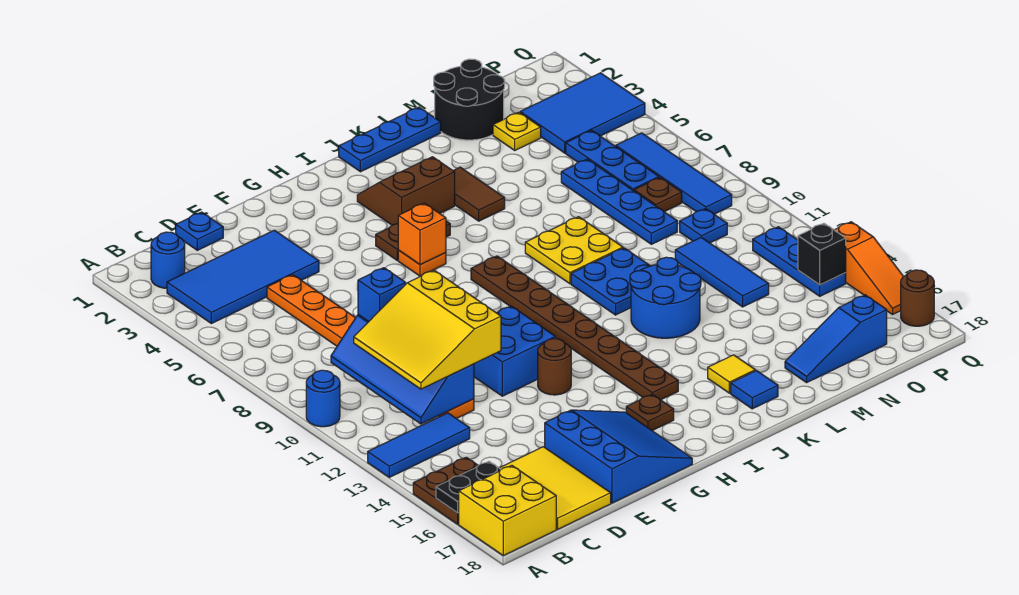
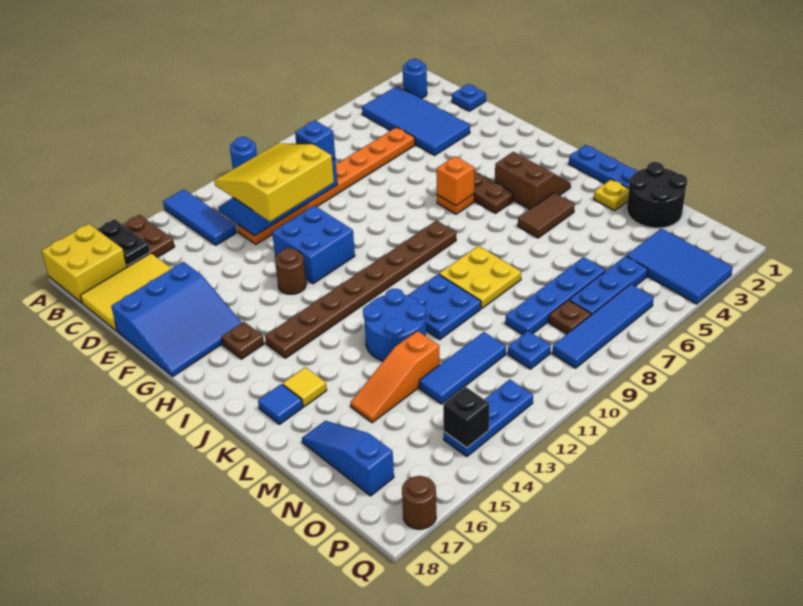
yellow 1x1 plate [493,112,541,150] -> yellow 1x1 plate moved to [594,179,629,211]
orange 1x3 slope [835,222,904,314] -> orange 1x3 slope moved to [350,331,440,423]

